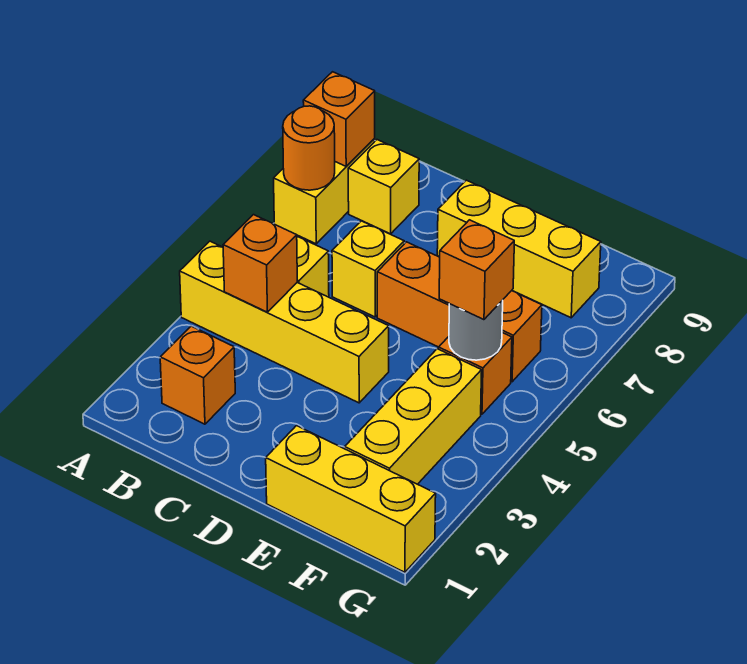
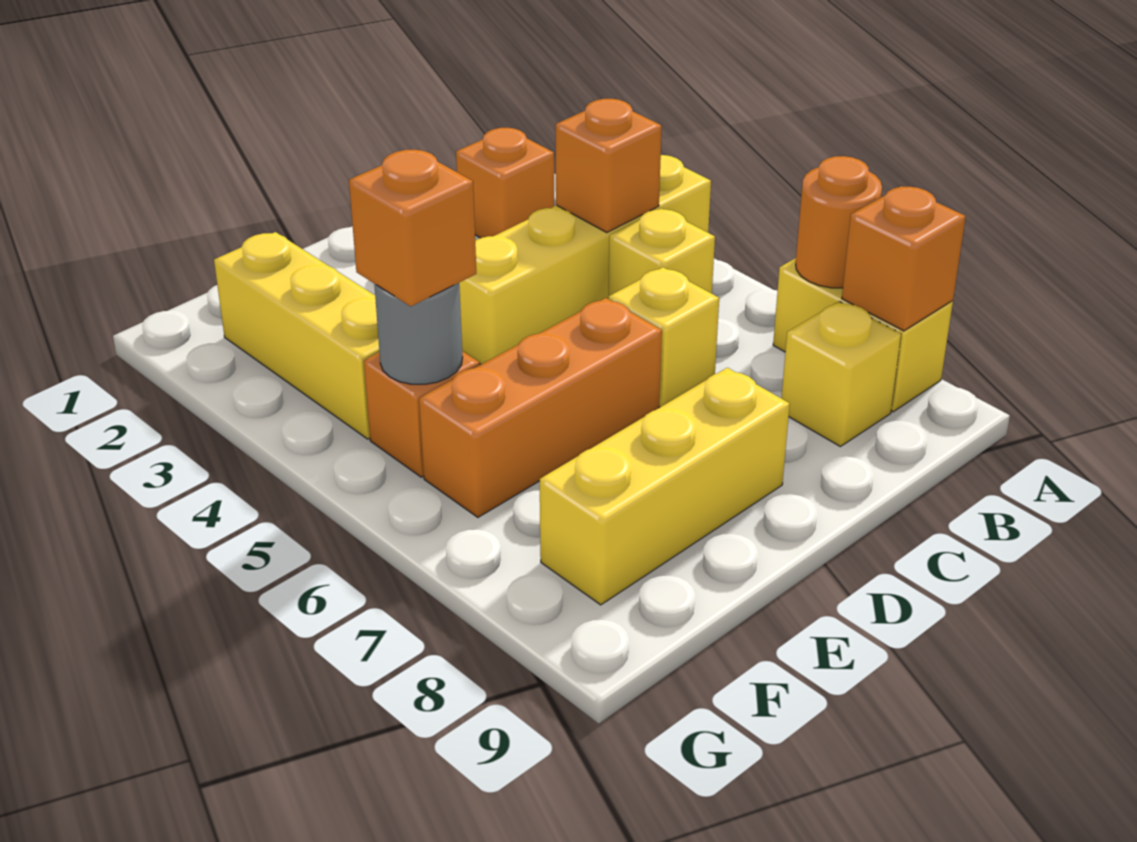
yellow 1x3 brick [266,426,436,572] -> none

